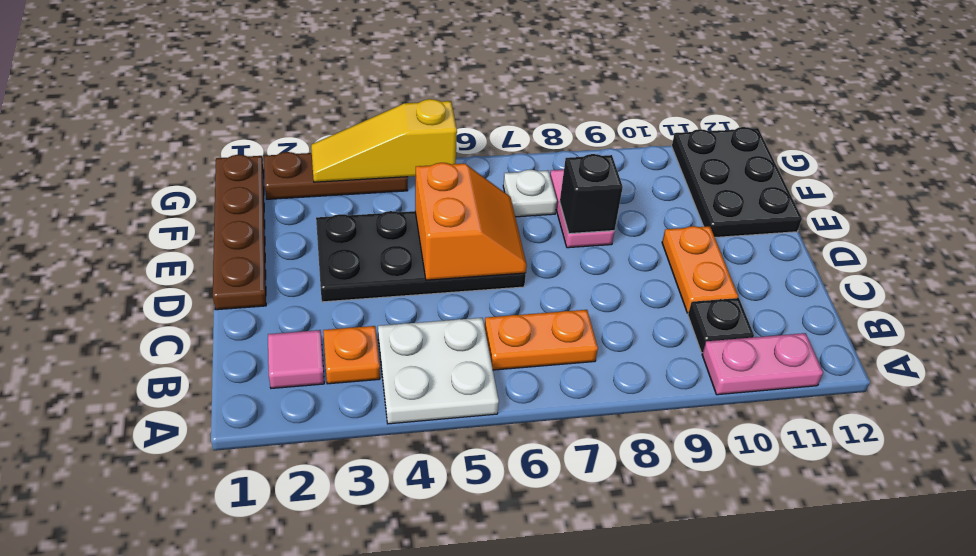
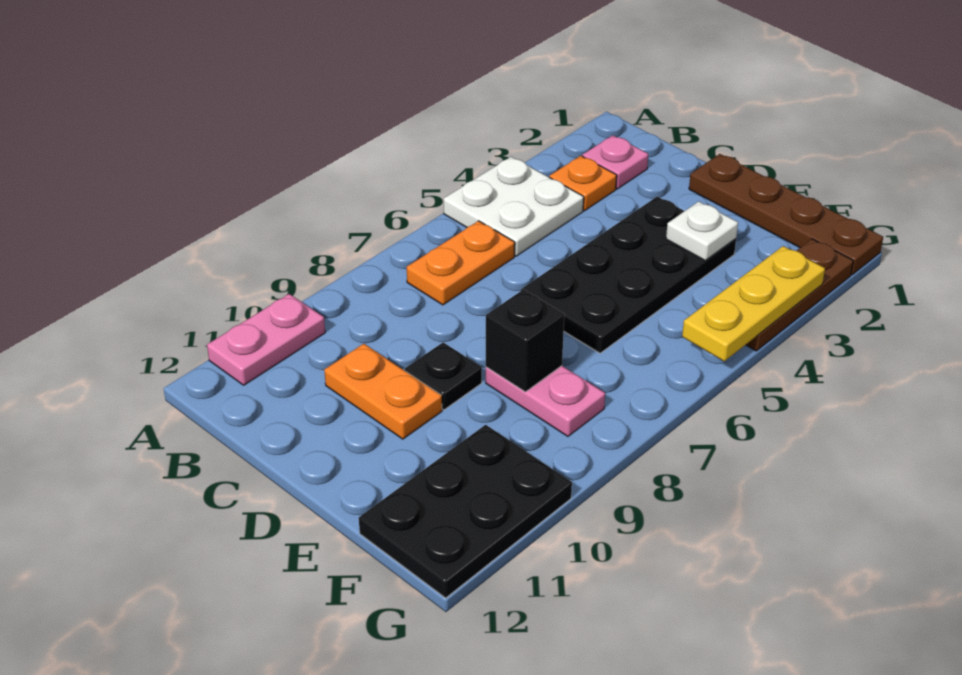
pink 1x1 tile [268,330,324,388] -> pink 1x1 plate [582,135,648,189]
black 1x1 plate [688,298,754,353] -> black 1x1 plate moved to [405,342,482,410]
orange 2x2 slope [415,163,527,280] -> none
black 2x3 plate [672,127,802,237] -> black 2x3 plate turned to [359,425,572,598]
white 1x1 plate [503,170,557,217] -> white 1x1 plate moved to [666,201,738,260]
yellow 1x3 slope [311,99,457,182] -> yellow 1x3 plate [682,246,825,361]

